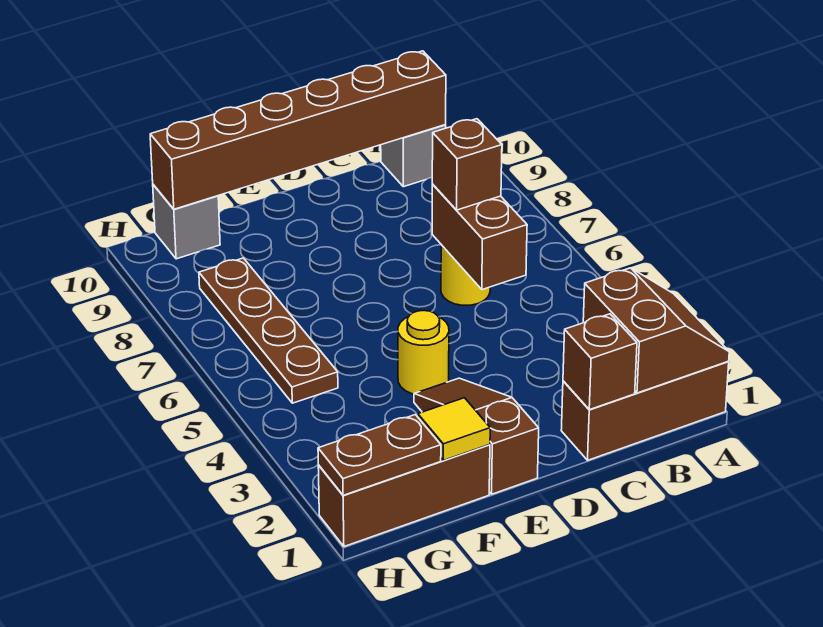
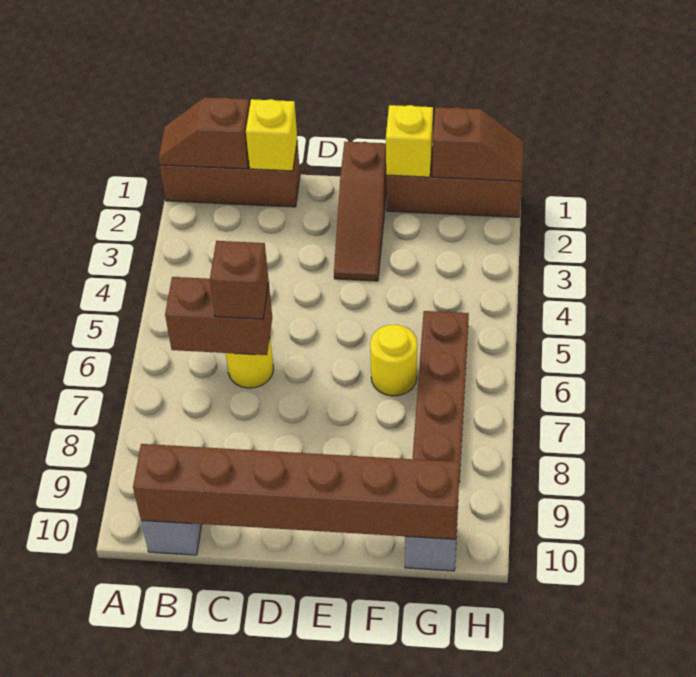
brown 2x2 slope [583,268,729,393] -> brown 1x2 slope [158,97,250,169]
brown 1x1 brick [563,314,637,410] -> yellow 1x1 brick [246,99,297,171]
brown 1x2 brick [432,185,527,290] -> brown 1x2 brick turned to [165,277,272,355]
yellow 1x1 round brick [398,311,449,394] -> yellow 1x1 round brick moved to [370,324,417,396]
yellow 1x1 tile [418,398,490,460] -> yellow 1x1 brick [386,105,433,177]
brown 1x2 plate [318,415,441,495] -> brown 1x2 slope [432,107,524,181]

